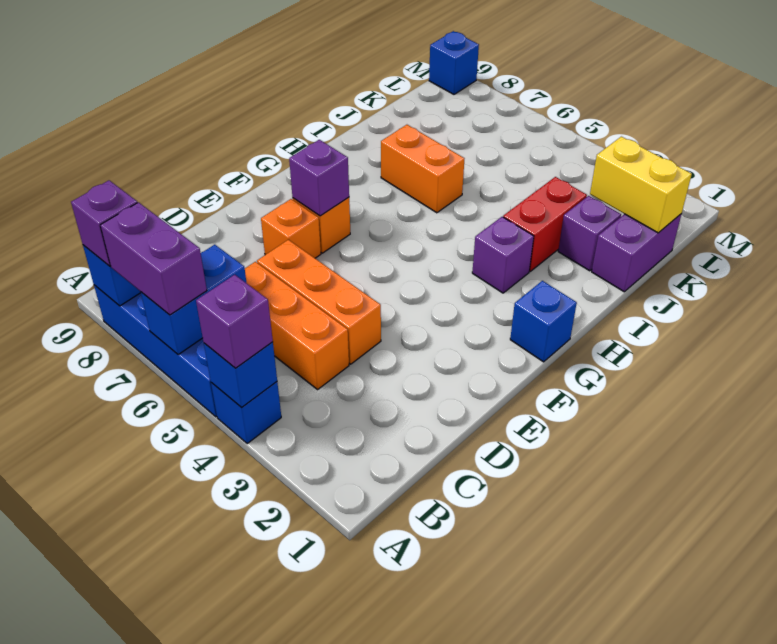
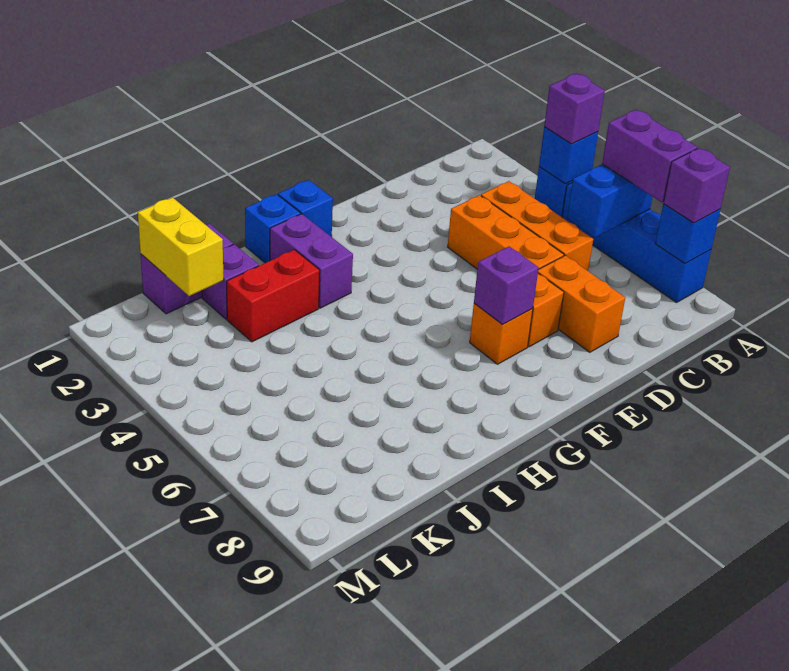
purple 1x1 brick [472,217,534,293] -> purple 1x2 brick [270,214,353,308]
orange 1x2 brick [381,125,465,213] -> orange 1x2 brick moved to [538,255,625,352]
blue 1x1 brick [429,31,479,94] -> blue 1x1 brick moved to [245,194,301,263]

